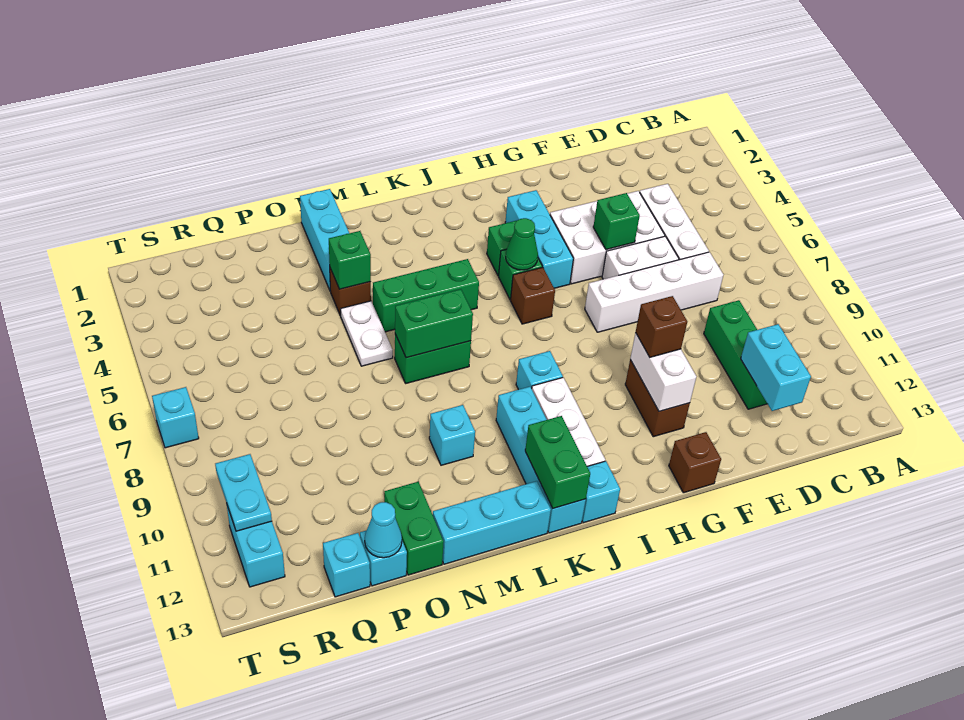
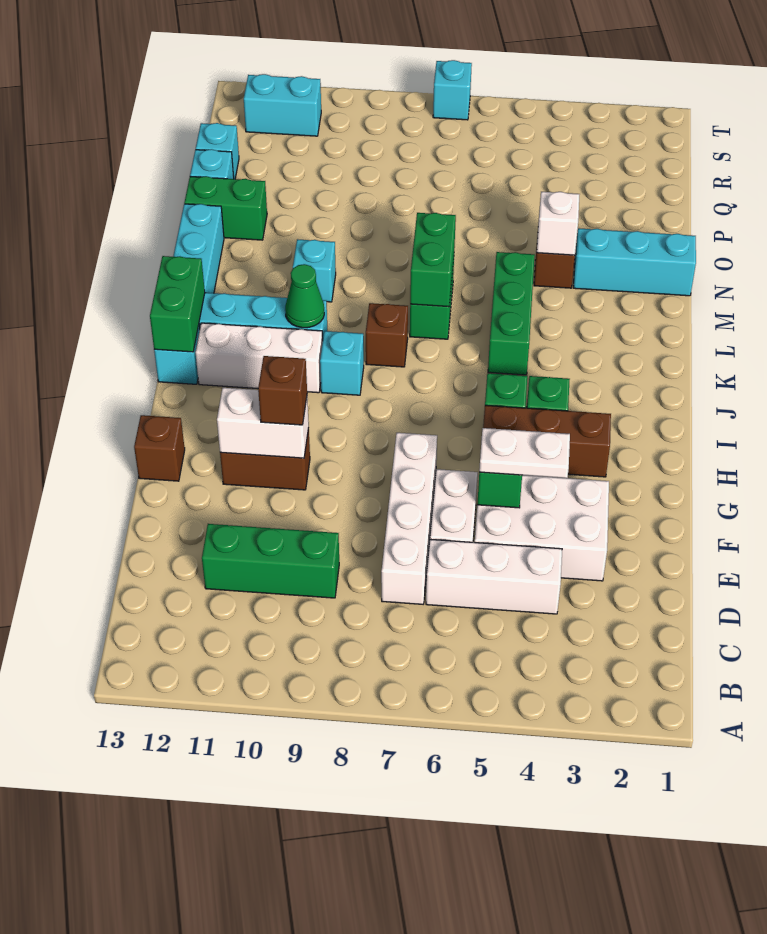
cyan 1x2 brick [741,324,811,411] -> none
white 2x3 brick [550,191,665,284] -> white 2x3 brick turned to [475,475,609,581]
cyan 1x3 brick [505,190,573,288] -> brown 1x3 brick [483,405,611,477]
green 1x1 cone [506,218,538,270] -> green 1x1 cone moved to [285,264,324,328]
brown 1x1 brick [511,267,555,324] -> brown 1x1 brick moved to [366,303,408,367]
green 1x2 brick [525,416,590,508] -> green 1x2 brick turned to [150,256,205,352]
green 1x1 brick [329,231,371,289] -> white 1x1 brick [537,192,580,255]
white 1x2 plate [340,301,393,366] -> white 1x2 plate moved to [479,428,570,478]
cyan 1x1 cone [365,502,402,558] -> none
cyan 1x2 plate [215,454,272,531] -> none

